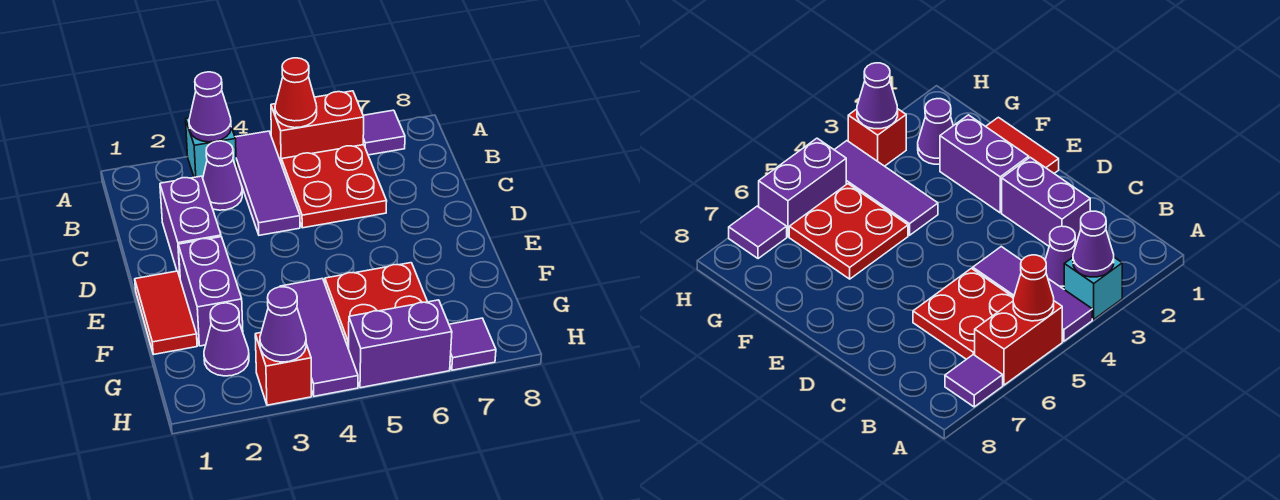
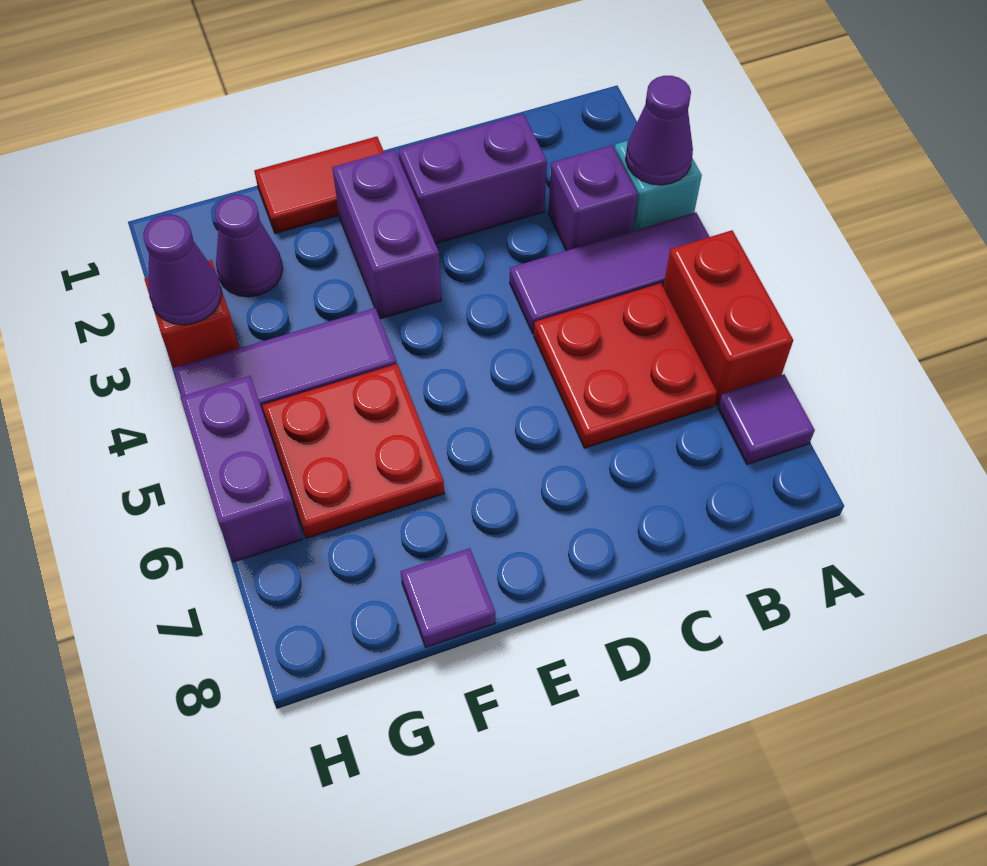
red 1x1 cone [275,58,317,128] -> none
purple 1x1 cone [203,141,242,210] -> purple 1x1 brick [548,145,638,251]
purple 1x2 brick [178,237,243,346] -> purple 1x2 brick turned to [332,150,441,319]
purple 1x1 tile [449,318,496,370] -> purple 1x1 tile moved to [400,548,495,647]

